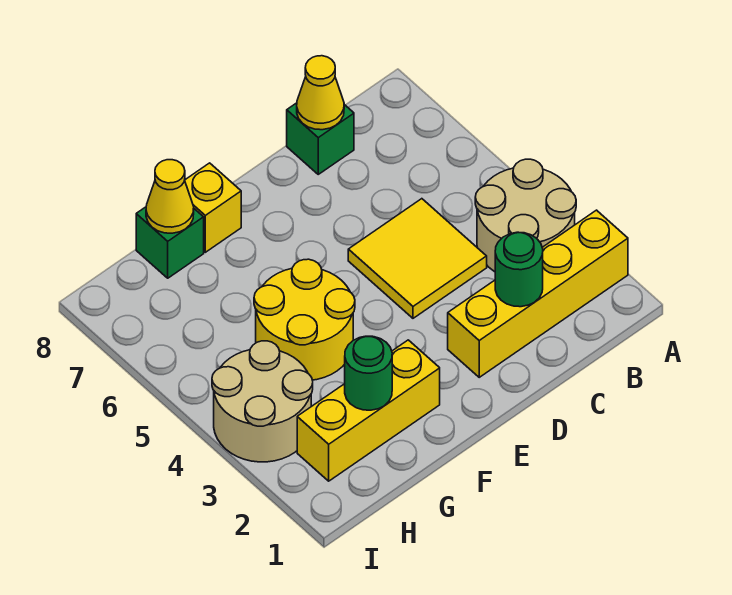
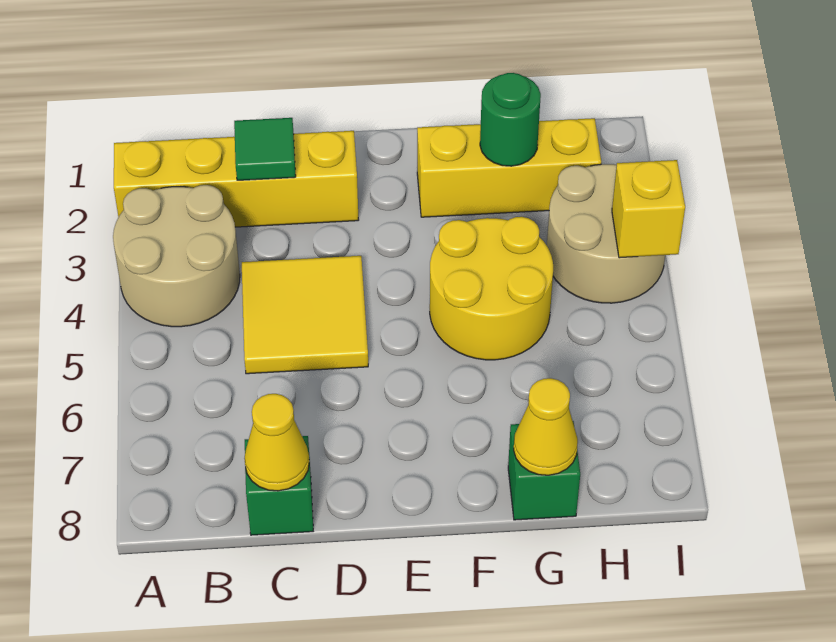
green 1x1 round brick [495,232,543,307] -> green 1x1 tile [234,118,296,180]
yellow 1x1 brick [185,163,241,252] -> yellow 1x1 brick moved to [612,160,685,258]

